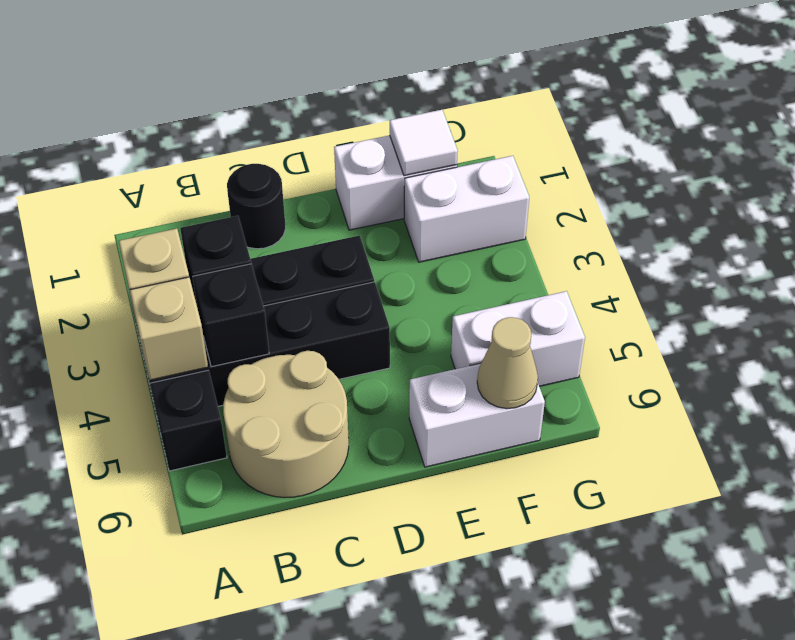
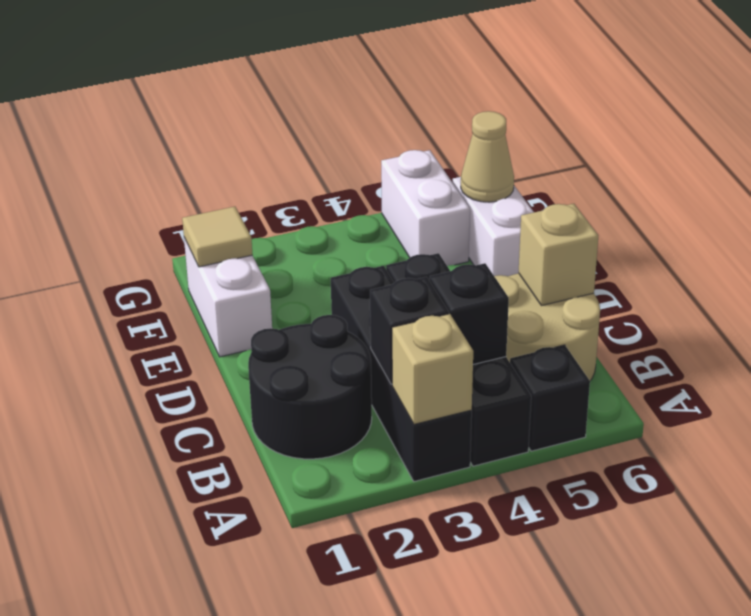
tan 1x1 brick [130,277,208,380] -> tan 1x1 brick moved to [518,204,598,306]
black 1x1 round brick [227,164,286,249] -> black 2x2 round brick [248,315,372,459]
white 1x1 tile [390,110,458,176] -> tan 1x1 tile [182,207,253,267]
white 1x2 brick [404,156,529,262] -> none

